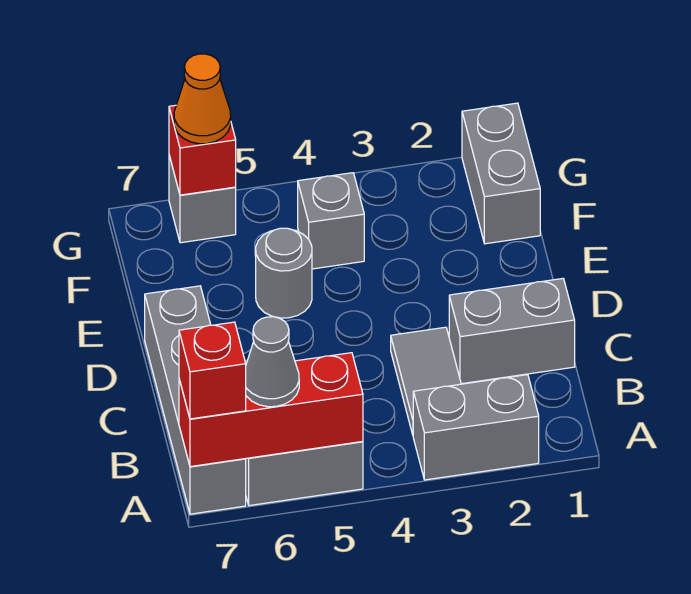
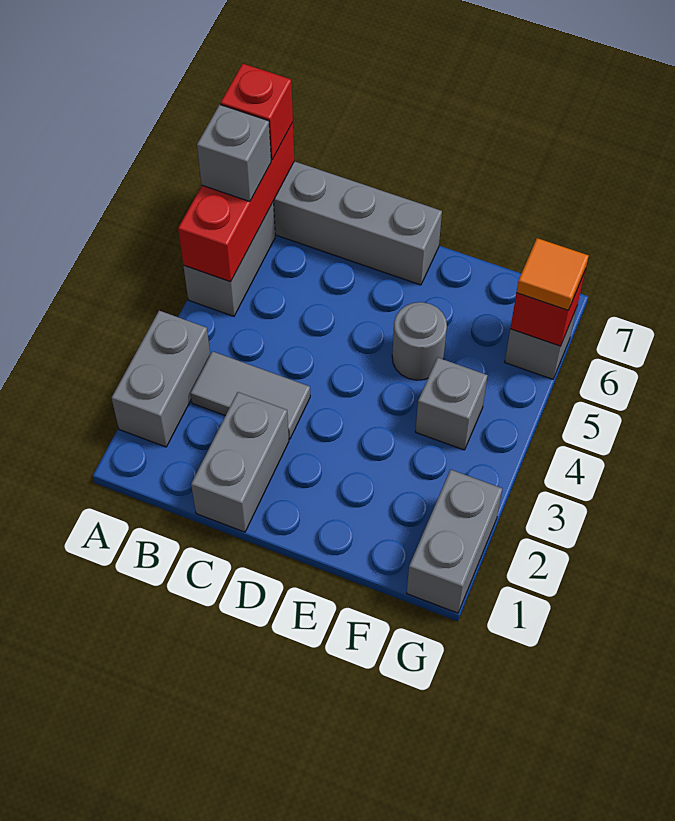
grey 1x1 cone [246,317,299,407] -> grey 1x1 brick [197,105,271,202]
grey 1x2 brick [462,103,540,244] -> grey 1x2 brick turned to [407,470,502,613]
orange 1x1 cone [174,54,231,144] -> orange 1x1 tile [516,238,589,310]

